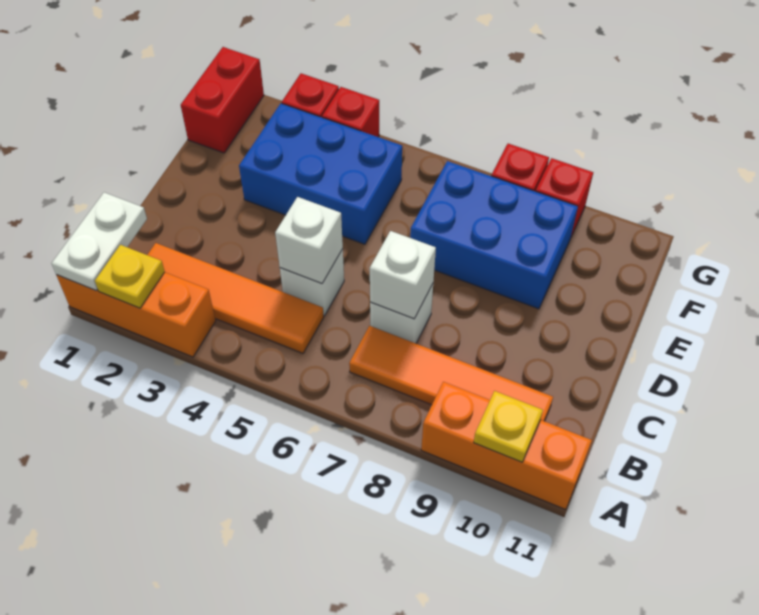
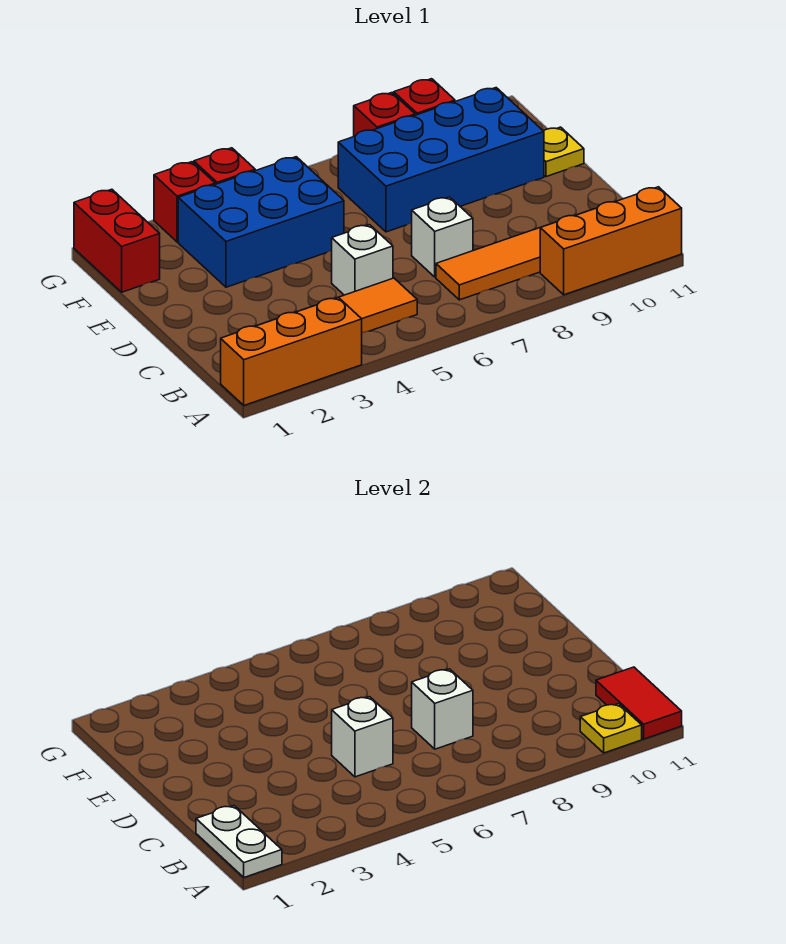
yellow 1x1 plate [95,245,165,308] -> yellow 1x1 plate moved to [544,127,584,177]
none -> red 1x2 tile [596,667,682,739]
blue 2x3 brick [410,161,578,309] -> blue 2x4 brick [338,88,544,232]

